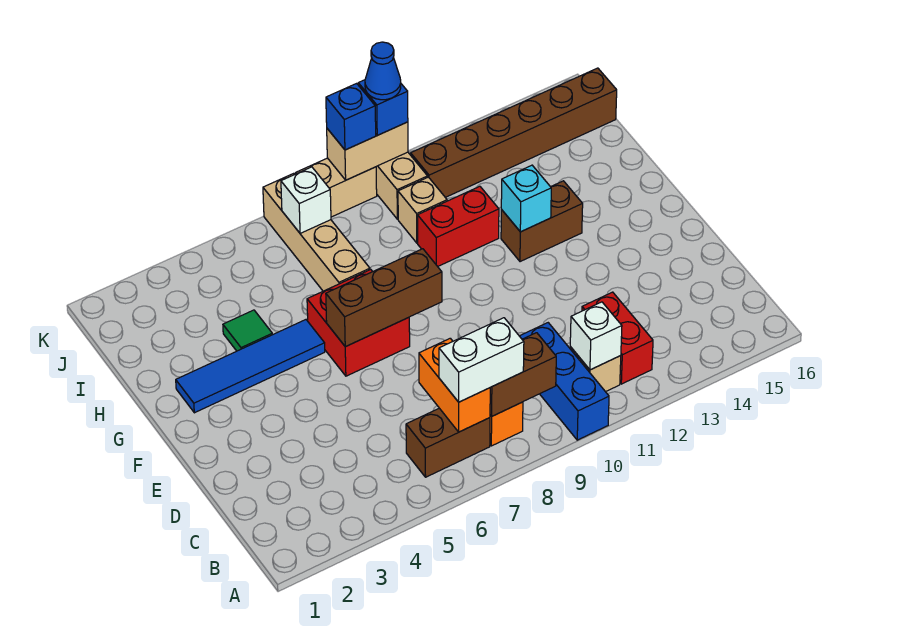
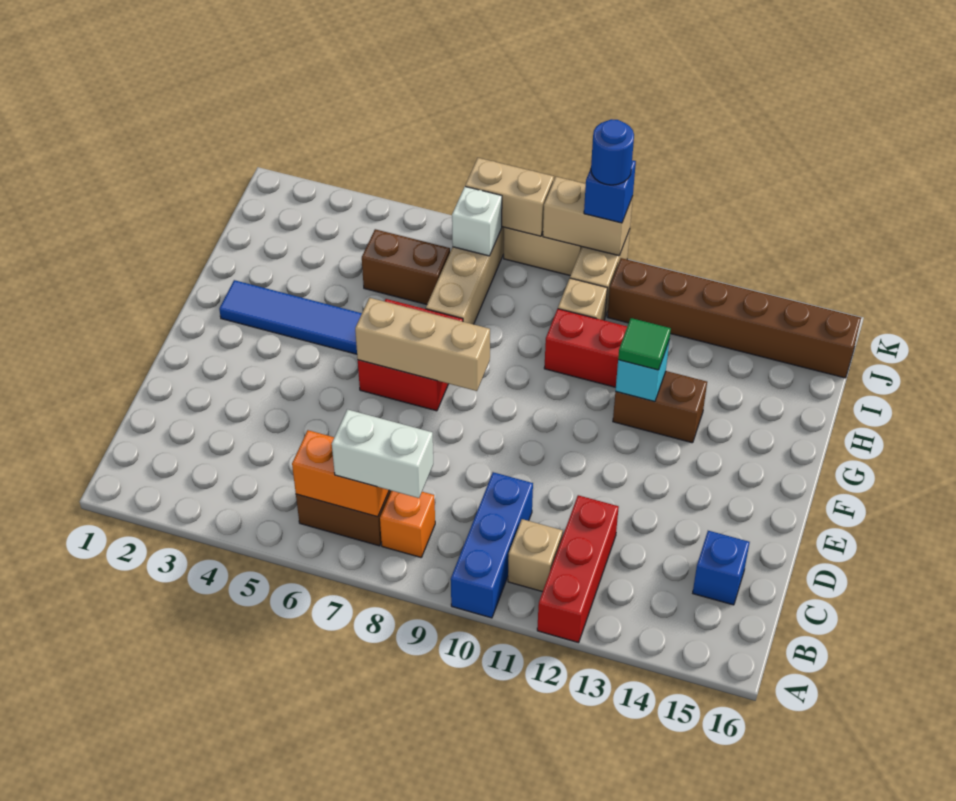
orange 1x2 brick [419,338,490,432] -> orange 1x2 brick turned to [292,430,389,517]
brown 1x2 brick [490,333,556,416] -> brown 1x2 brick moved to [362,229,450,305]
white 1x1 brick [570,302,622,370] -> none
red 1x2 brick [582,292,653,384] -> red 1x3 brick [537,495,619,643]
brown 1x3 brick [326,249,442,347] -> tan 1x3 brick [355,298,490,391]
green 1x1 tile [223,310,272,351] -> green 1x1 tile moved to [618,318,671,370]
none -> tan 1x2 brick [465,158,554,236]
blue 1x1 brick [326,83,376,150] -> blue 1x1 brick moved to [693,531,750,605]
blue 1x1 cone [365,42,401,100] -> blue 1x1 round brick [591,119,634,185]

